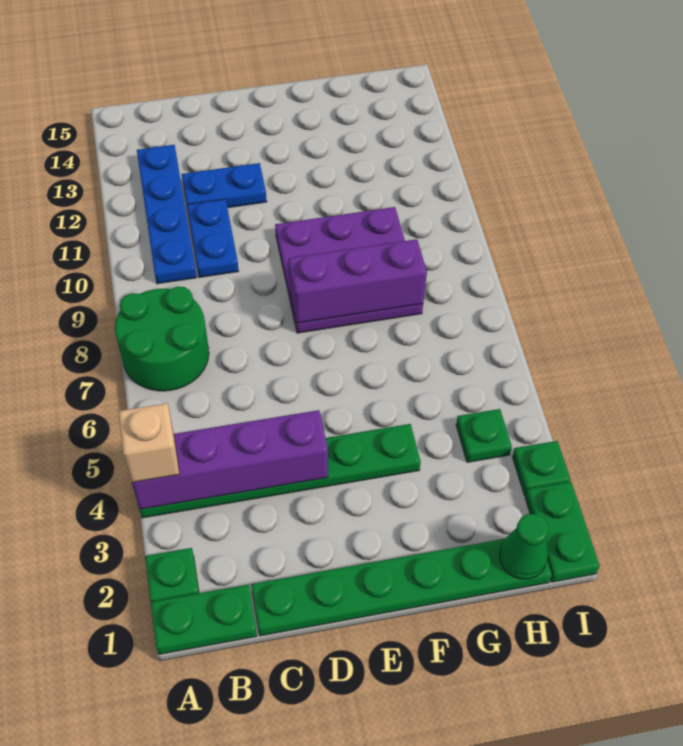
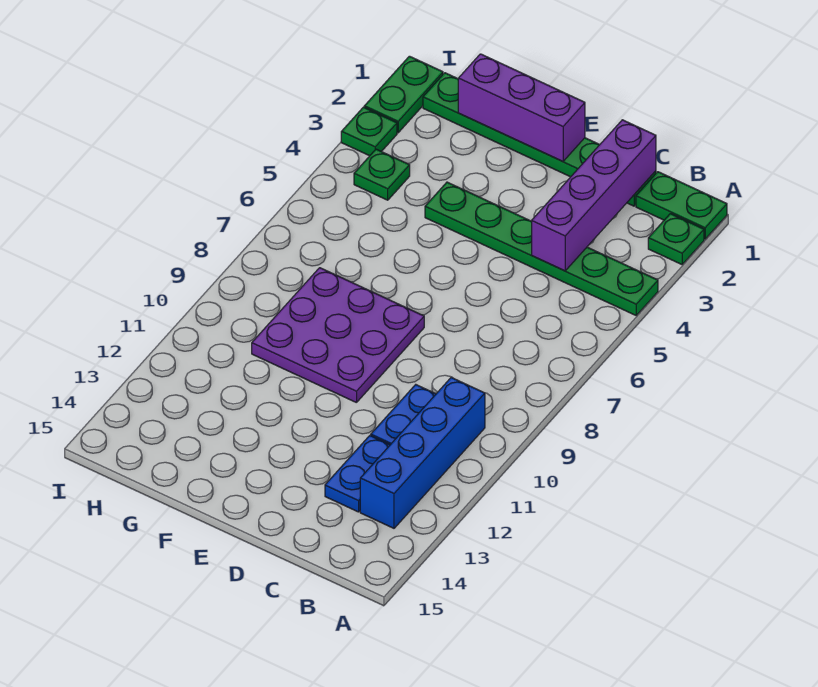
purple 1x4 brick [132,410,328,510] -> purple 1x4 brick turned to [531,120,656,271]
tan 1x1 brick [118,403,180,482] -> none
green 2x2 round brick [115,286,209,391] -> none
blue 1x4 plate [137,145,197,284] -> blue 1x4 brick [360,378,485,528]
blue 1x2 plate [182,163,267,208] -> blue 1x2 plate turned to [325,436,390,512]
purple 1x3 brick [288,239,427,323] -> purple 1x3 brick moved to [458,54,585,161]
green 1x1 cone [499,514,548,579] -> none

